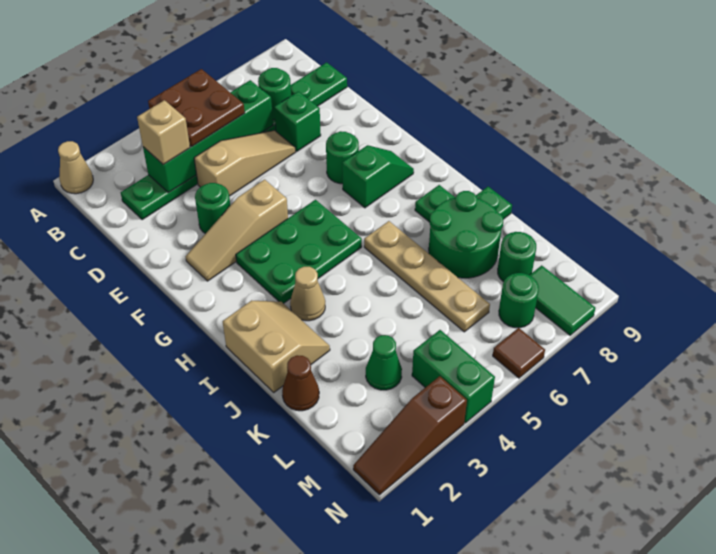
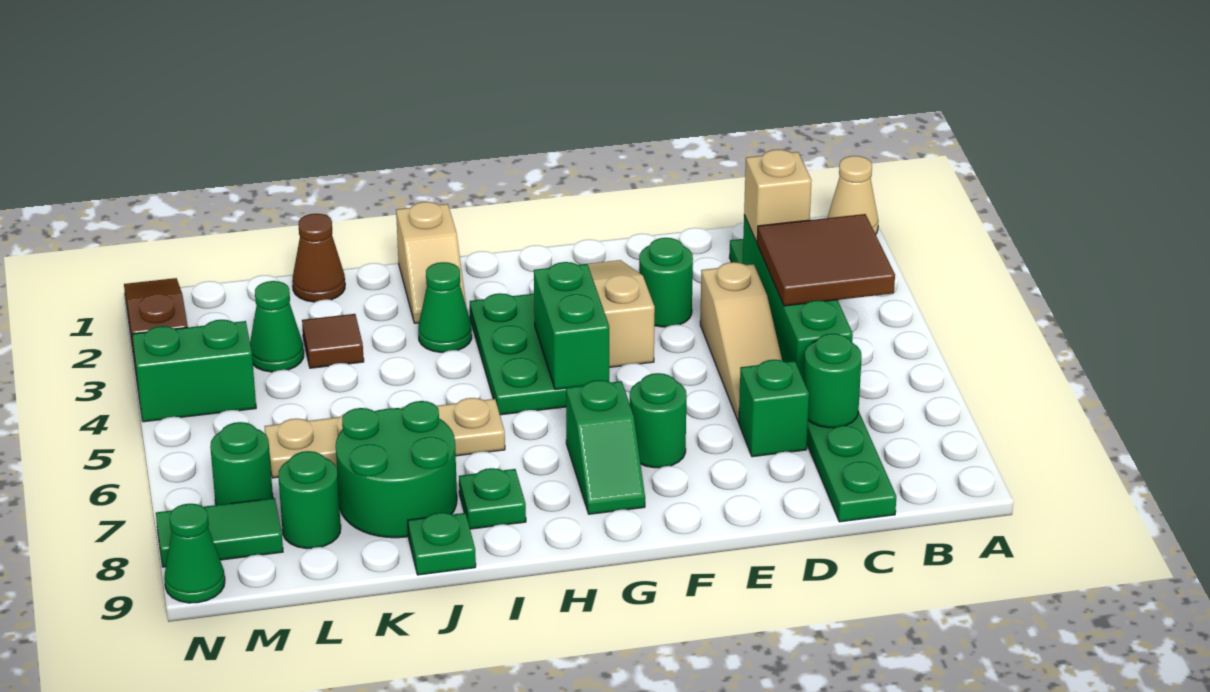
brown 2x2 plate [148,69,245,147] -> brown 2x2 tile [757,214,895,306]
none -> green 1x2 brick [534,262,609,389]
tan 2x2 slope [223,300,330,392] -> tan 1x2 slope [396,202,467,323]
tan 1x1 cone [290,267,325,321] -> green 1x1 cone [418,262,472,352]
brown 1x1 tile [493,328,545,378] -> brown 1x1 tile moved to [302,314,364,368]
none -> green 1x1 cone [164,504,225,603]

